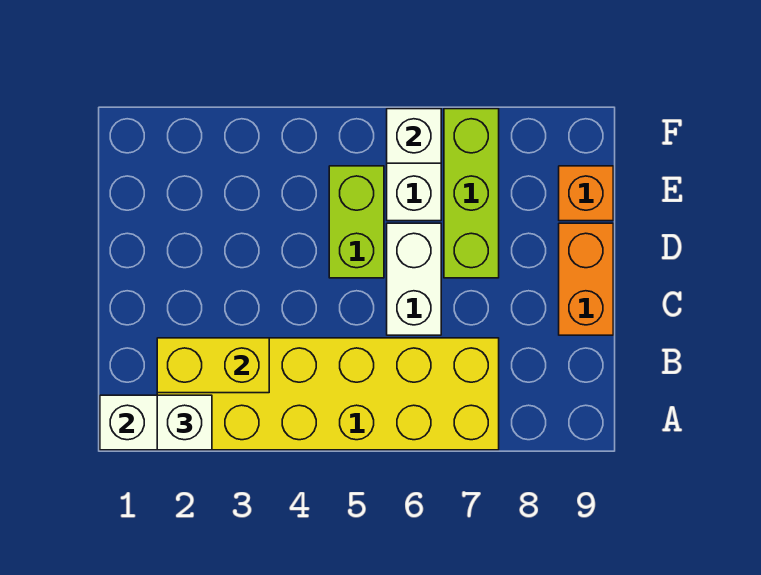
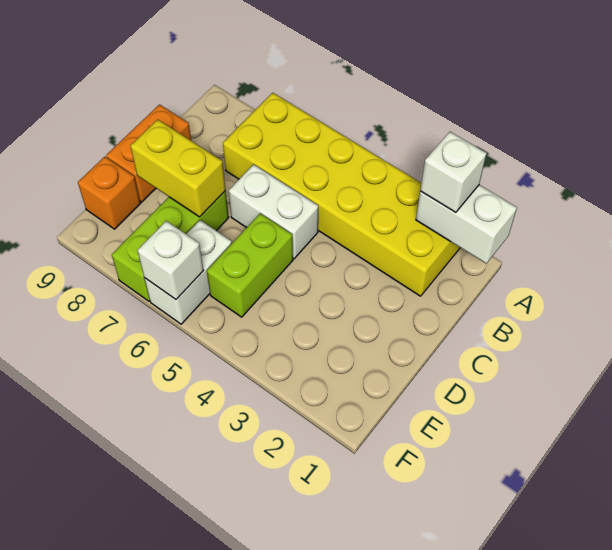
yellow 1x2 brick [157,338,269,393] -> yellow 1x2 brick moved to [130,119,226,217]
white 1x2 brick [387,223,441,335] -> white 1x2 brick turned to [229,164,318,259]

